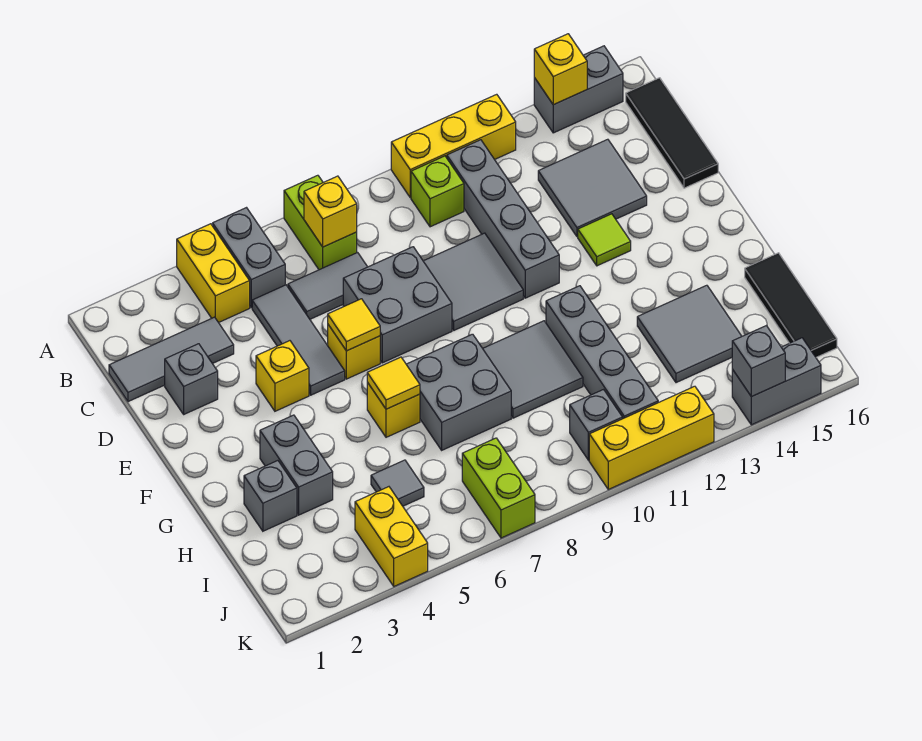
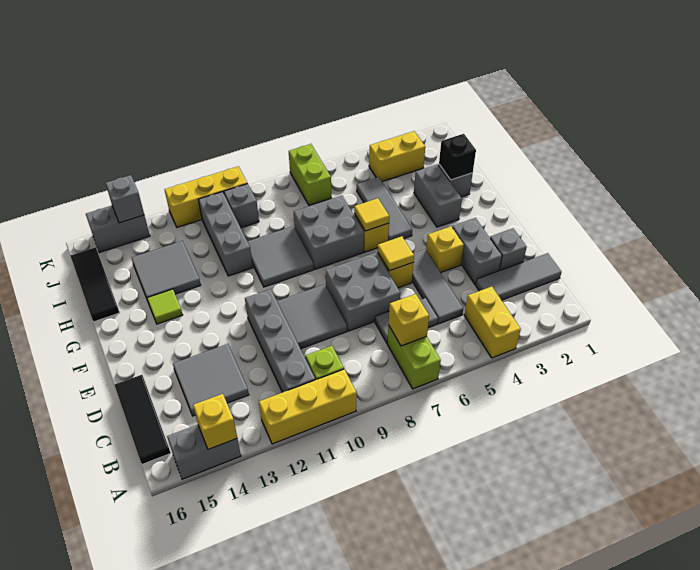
grey 1x2 brick [213,208,285,308] -> grey 1x2 brick moved to [452,218,502,285]
lime 1x1 tile [578,214,631,266] -> lime 1x1 tile moved to [147,289,183,324]
grey 1x4 brick [546,286,658,418] -> grey 1x3 brick [198,192,253,276]
none -> black 1x1 brick [439,134,476,180]
grey 1x1 tile [371,460,424,506] -> grey 1x3 tile [357,177,412,241]
yellow 1x2 brick [355,487,428,586] -> yellow 1x2 brick turned to [369,131,425,182]

